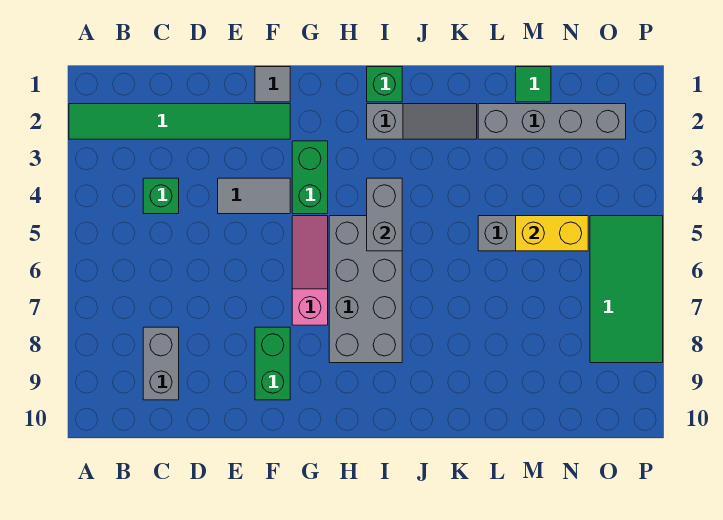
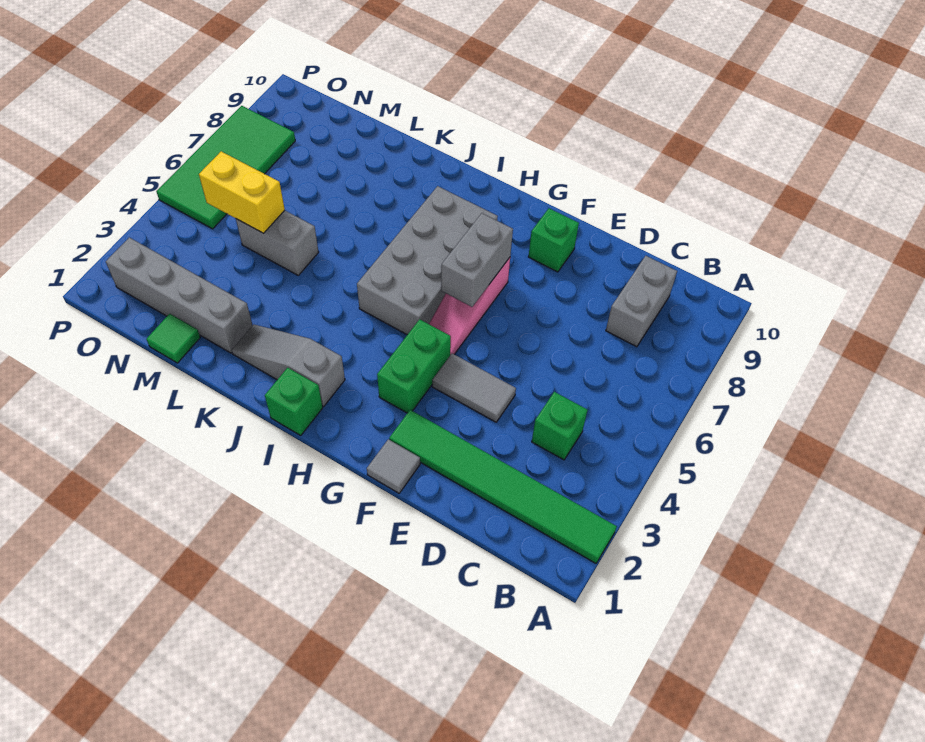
green 1x2 brick [255,327,290,400] -> green 1x1 brick [528,208,579,272]
grey 1x2 brick [367,178,402,251] -> grey 1x2 brick moved to [441,213,513,307]

